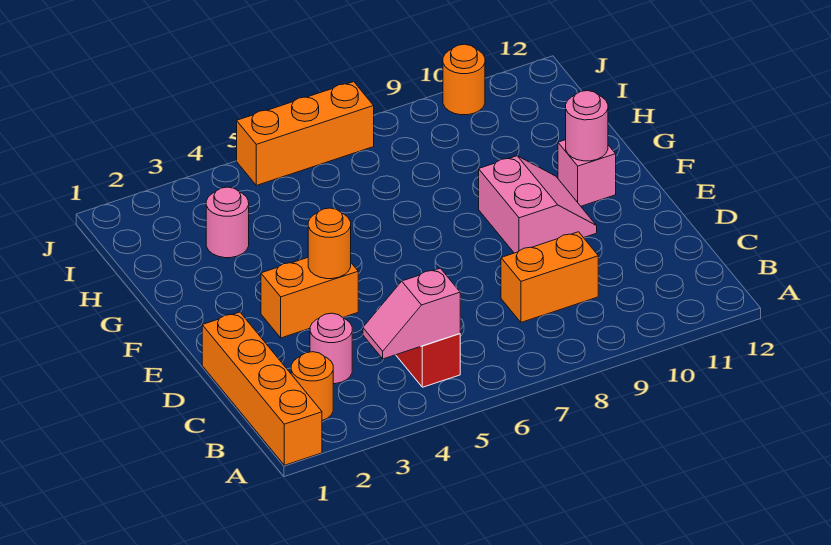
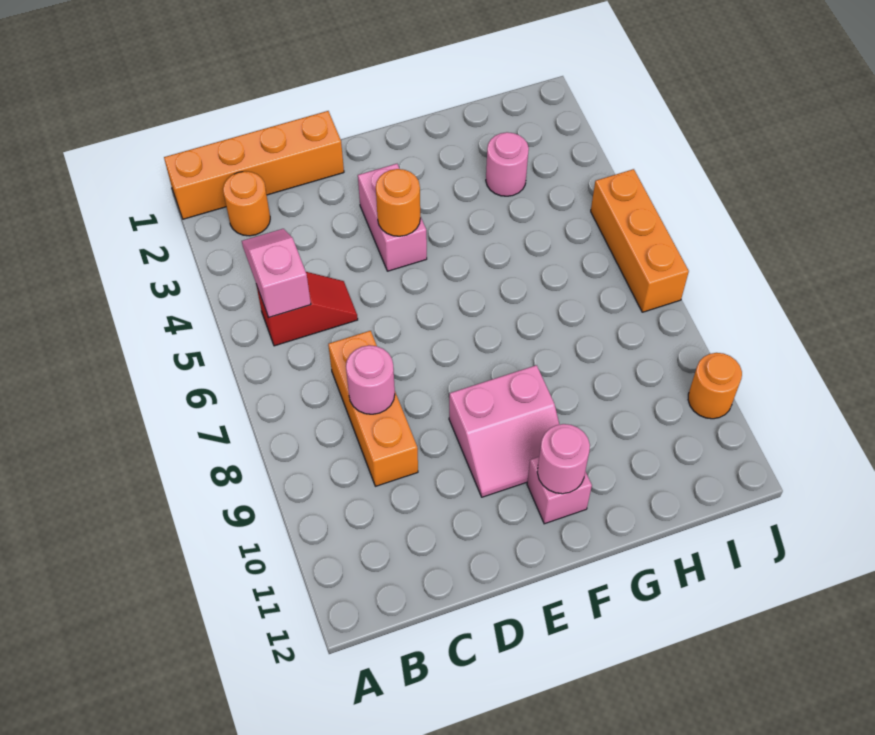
pink 1x1 round brick [310,313,352,384] -> pink 1x1 round brick moved to [346,345,395,414]
orange 1x2 brick [501,232,598,322] -> orange 1x3 brick [328,331,418,486]
orange 1x2 brick [261,258,358,338] -> pink 1x2 brick [358,164,427,271]

